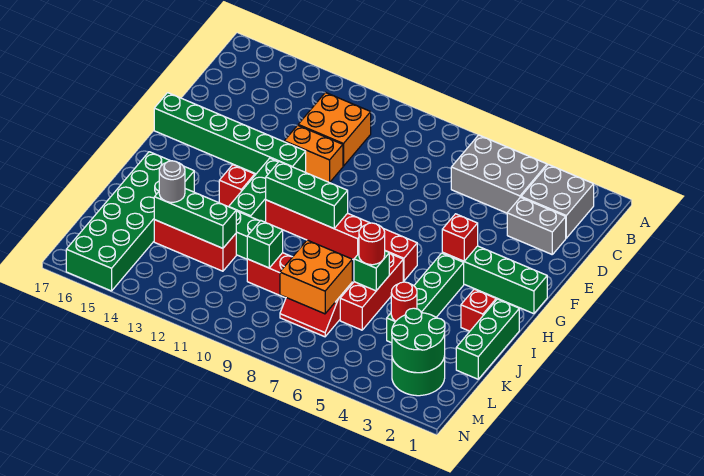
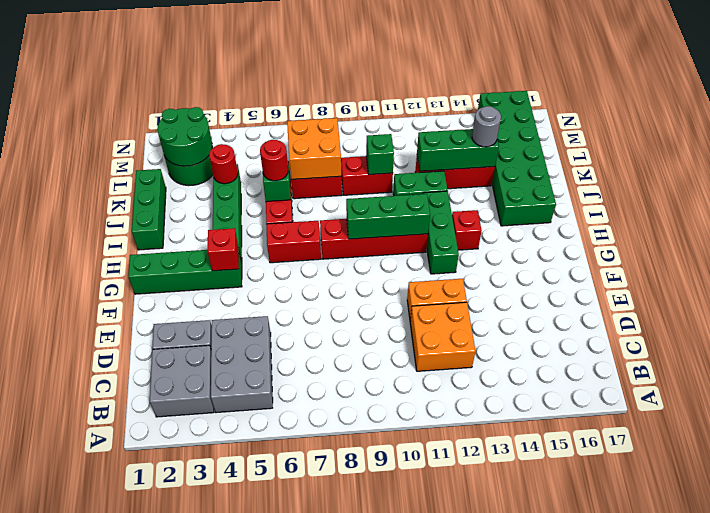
grey 2x3 brick [451,135,547,213] -> grey 2x3 brick turned to [211,316,273,413]
green 1x6 brick [154,93,306,174] -> none
red 1x1 brick [461,289,496,331] -> none

